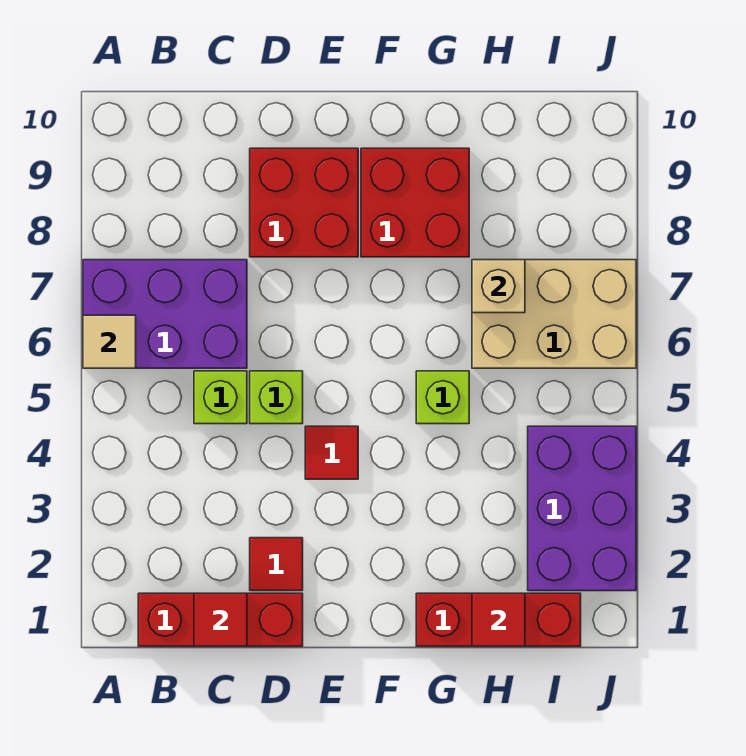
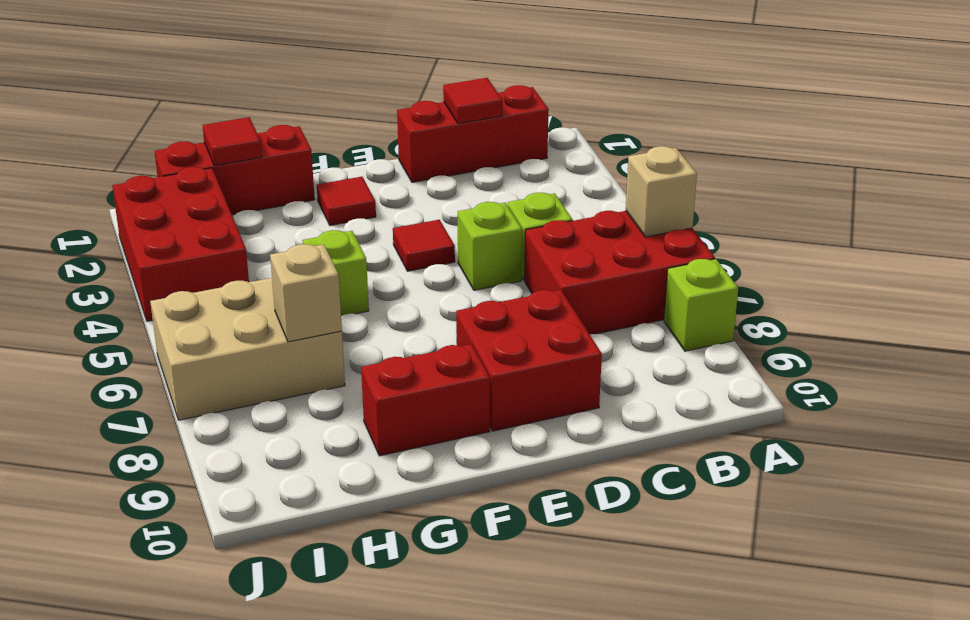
purple 2x3 brick [83,260,247,368] -> red 2x3 brick [525,211,715,334]
tan 1x1 tile [83,315,136,368] -> tan 1x1 brick [626,146,697,237]
none -> lime 1x1 brick [664,259,738,351]
red 1x1 tile [250,538,303,591] -> red 1x1 tile moved to [317,177,376,226]
red 2x2 brick [361,148,469,257] -> red 1x2 brick [361,344,490,456]
purple 2x3 brick [528,426,636,591] -> red 2x3 brick [112,167,249,321]

